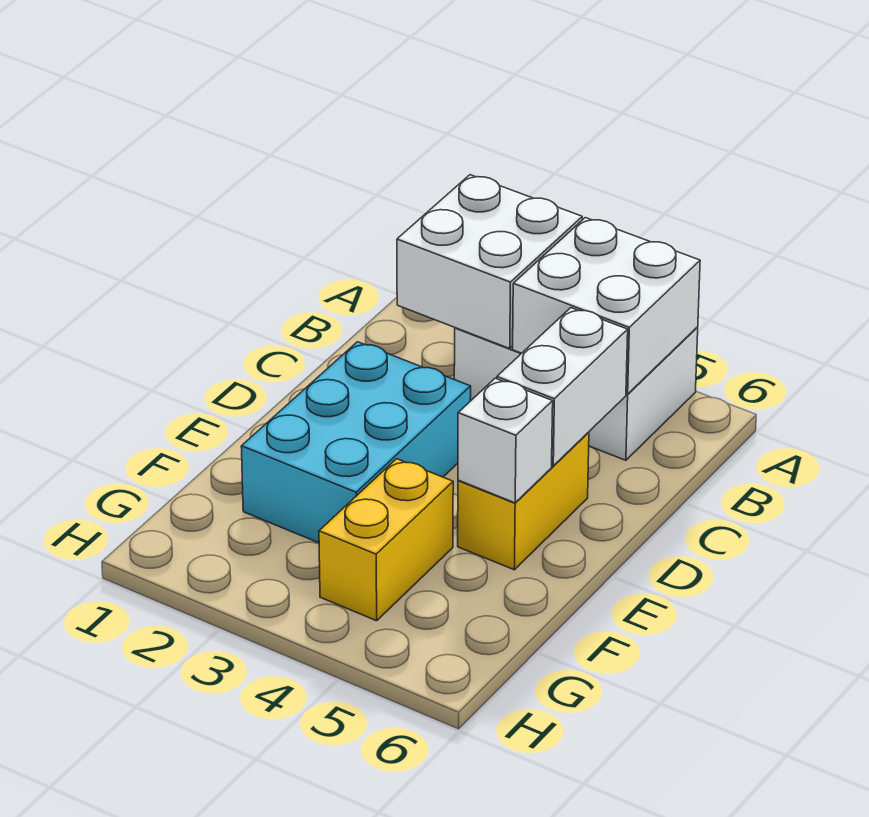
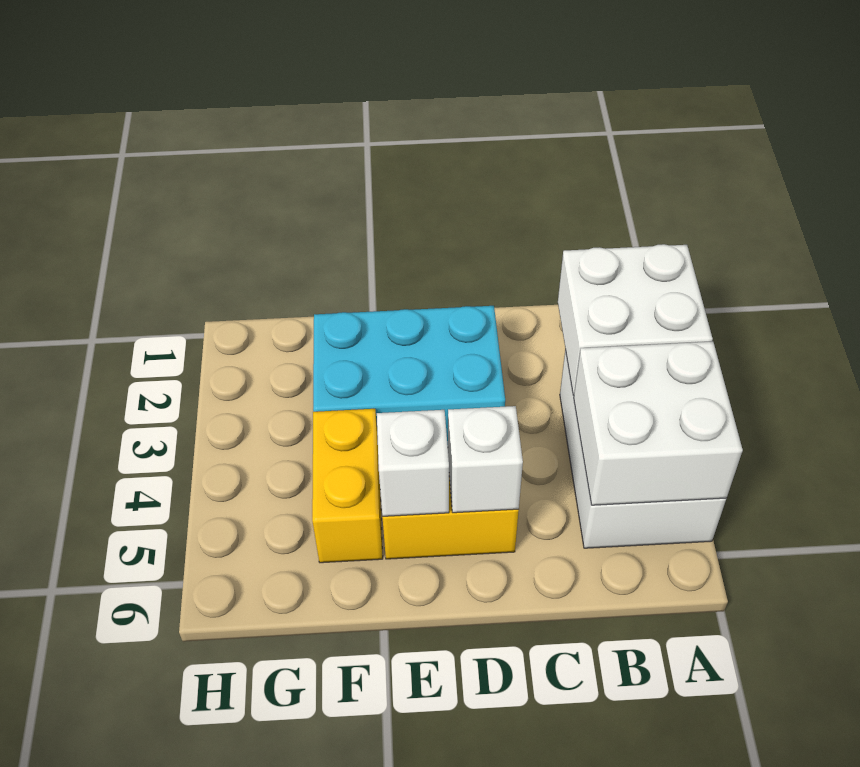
white 1x2 brick [497,308,628,466] -> white 1x1 brick [448,406,523,513]
yellow 1x2 brick [319,459,453,621] -> yellow 1x2 brick turned to [312,409,383,563]

